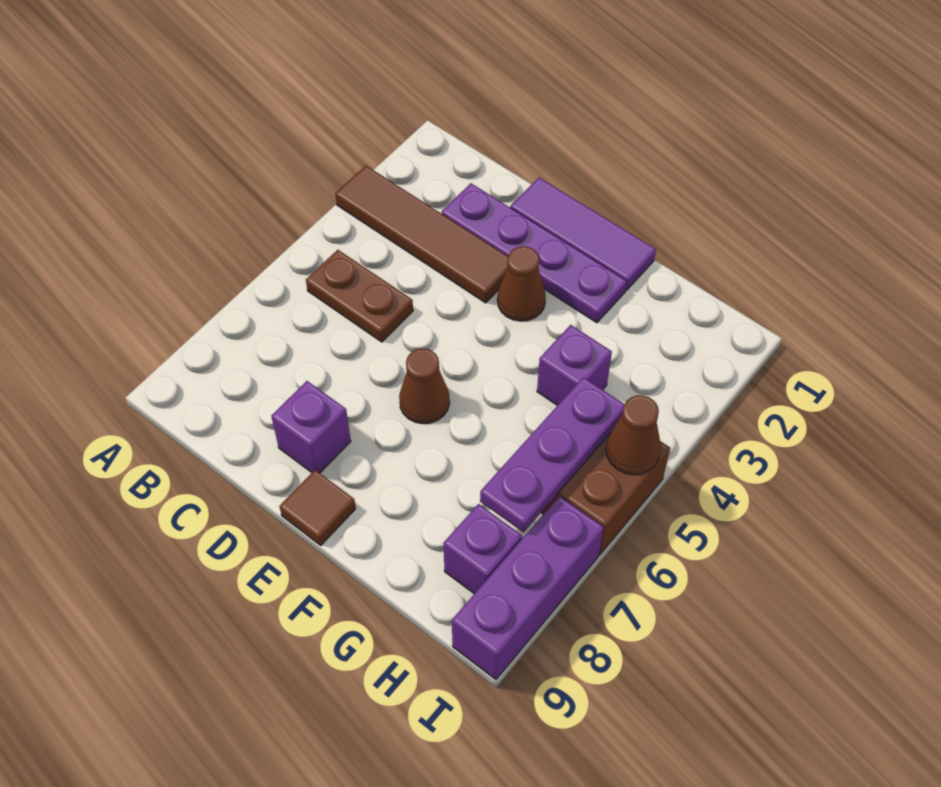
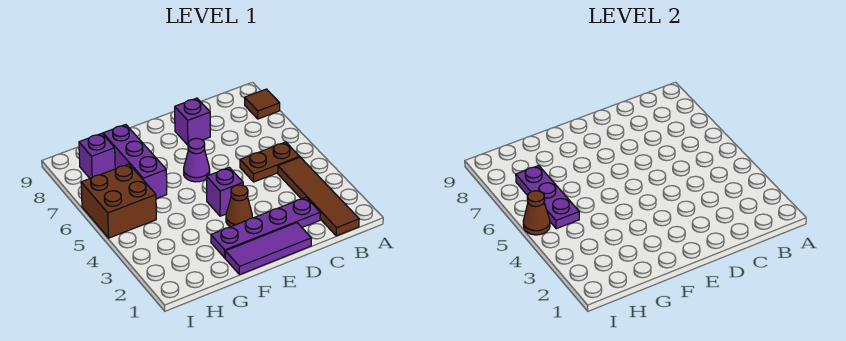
brown 1x4 tile [335,166,508,303] -> brown 1x4 tile turned to [278,157,359,236]
brown 1x1 cone [399,349,450,424] -> purple 1x1 cone [184,138,210,182]
brown 1x1 tile [279,470,356,545] -> brown 1x1 tile moved to [245,89,280,119]
purple 1x1 brick [537,325,612,406] -> purple 1x1 brick moved to [207,168,243,216]
purple 1x3 brick [452,496,604,680] -> purple 1x3 brick moved to [103,125,167,199]

